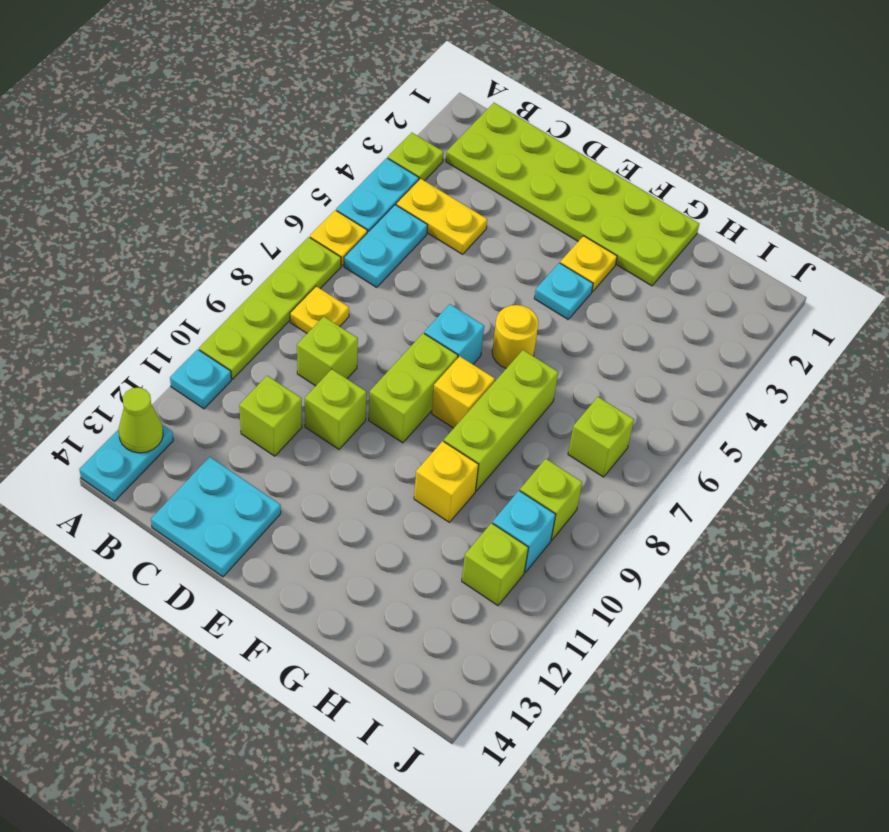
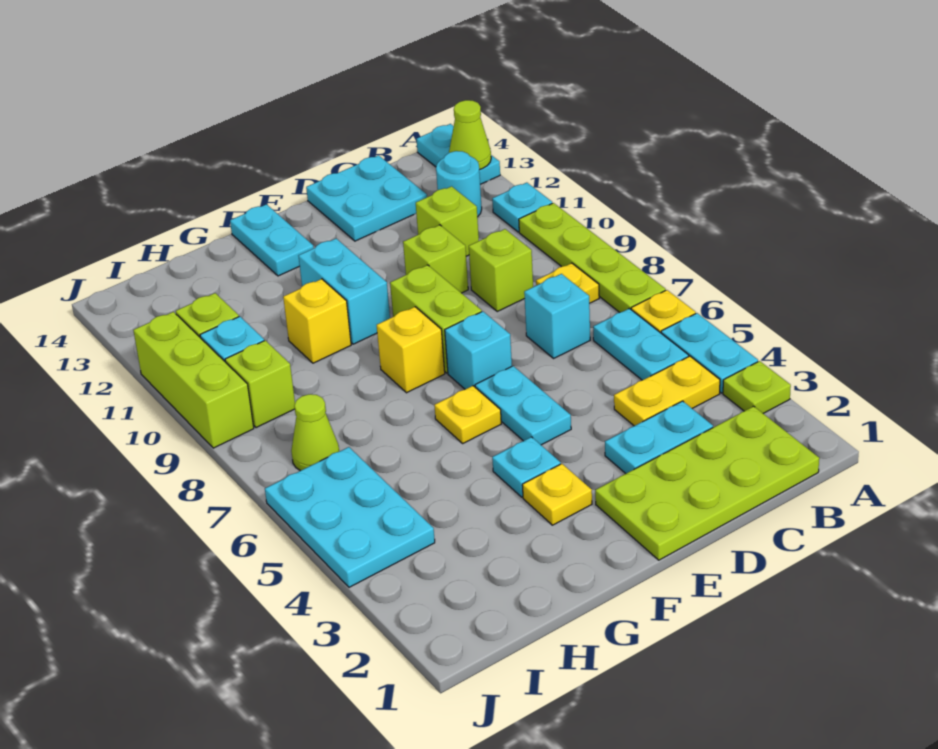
lime 2x6 plate [446,103,699,286] -> lime 2x4 plate [595,406,819,560]
none -> cyan 1x1 round brick [436,151,482,217]
none -> cyan 1x2 plate [605,401,713,474]
none -> cyan 1x1 brick [524,274,590,358]
none -> cyan 1x2 plate [475,366,571,445]
yellow 1x1 round brick [492,305,538,368] -> yellow 1x1 plate [434,386,501,443]
none -> cyan 1x2 brick [299,239,390,344]
none -> cyan 1x2 plate [230,204,314,276]
lime 1x3 brick [444,350,558,491] -> lime 1x3 brick moved to [133,312,254,448]
none -> cyan 2x3 plate [265,447,435,587]
lime 1x1 brick [568,397,634,477] -> lime 1x1 cone [291,394,339,471]

